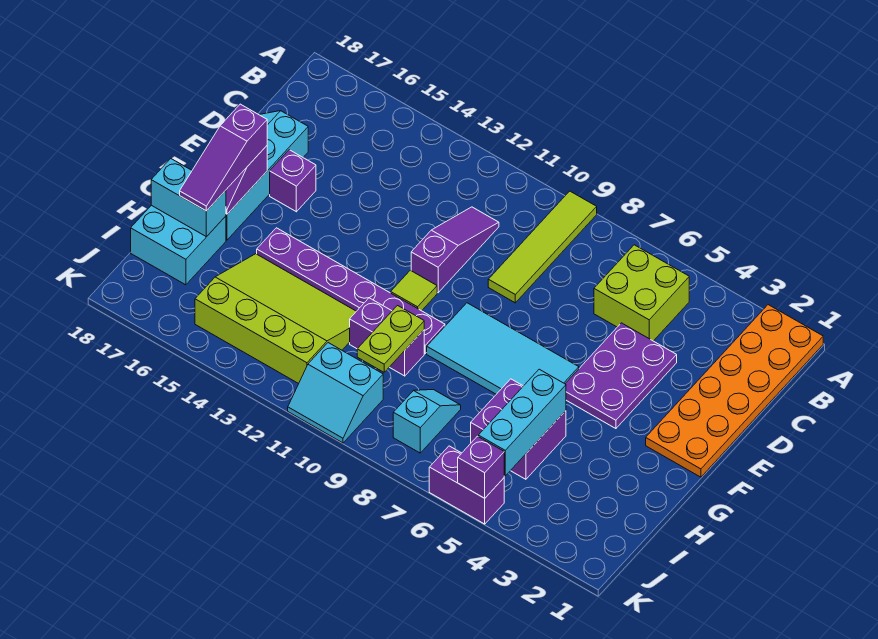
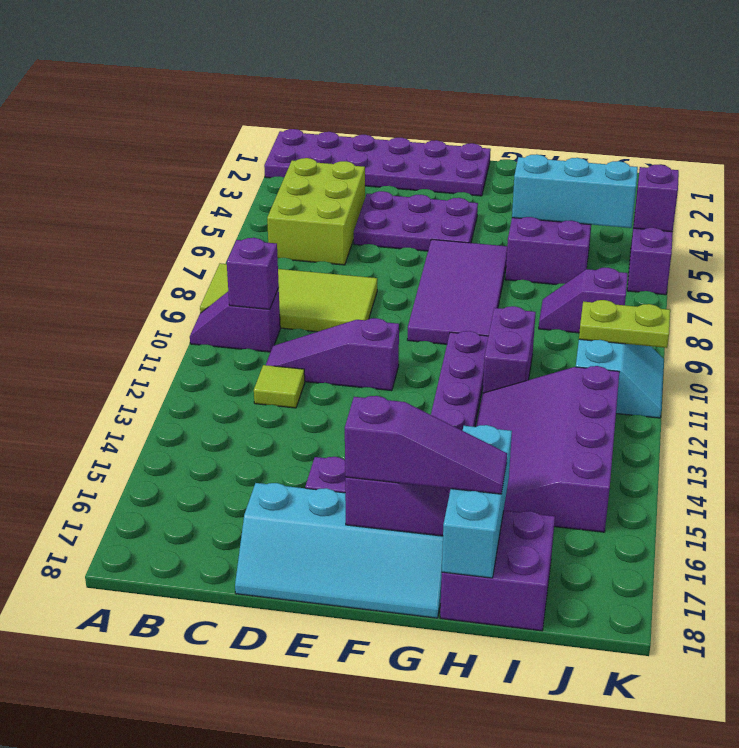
orange 2x6 plate [646,305,823,477] -> purple 2x6 plate [264,129,491,196]
lime 1x4 tile [488,191,597,303] -> lime 2x4 tile [200,263,377,332]
none -> purple 1x2 slope [190,288,280,352]
lime 2x2 brick [594,245,689,341] -> lime 2x3 brick [267,158,365,265]
none -> purple 1x1 brick [227,238,279,309]
cyan 2x4 tile [427,303,579,394] -> purple 2x4 tile [407,239,507,344]
lime 1x1 tile [391,270,437,311] -> lime 1x1 tile moved to [254,365,305,408]
lime 1x2 plate [357,306,424,372] -> lime 1x2 plate moved to [579,300,670,348]
lime 3x4 slope [195,254,356,384] -> purple 3x4 slope [476,366,619,532]
cyan 2x2 brick [131,205,226,285] -> purple 2x2 brick [440,511,555,631]
cyan 1x2 brick [151,159,226,237] -> cyan 1x3 brick [442,425,512,578]
cyan 1x2 slope [393,390,461,453] -> purple 1x2 slope [539,268,628,333]

